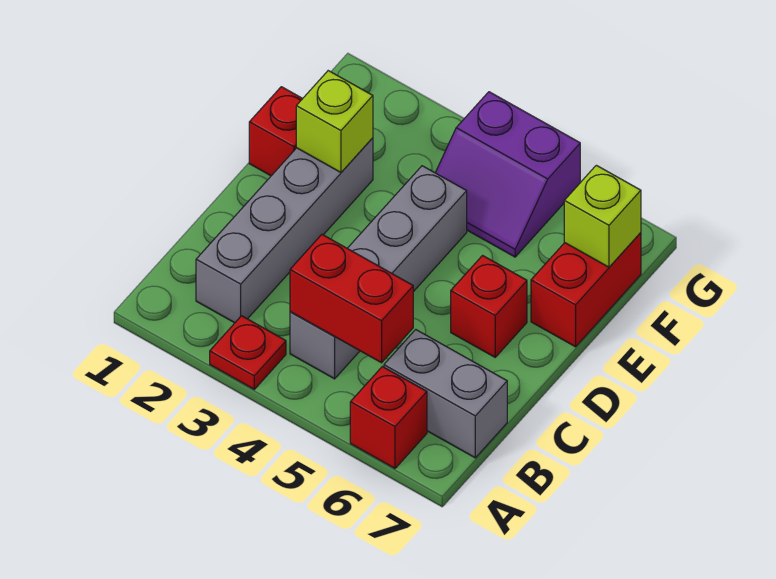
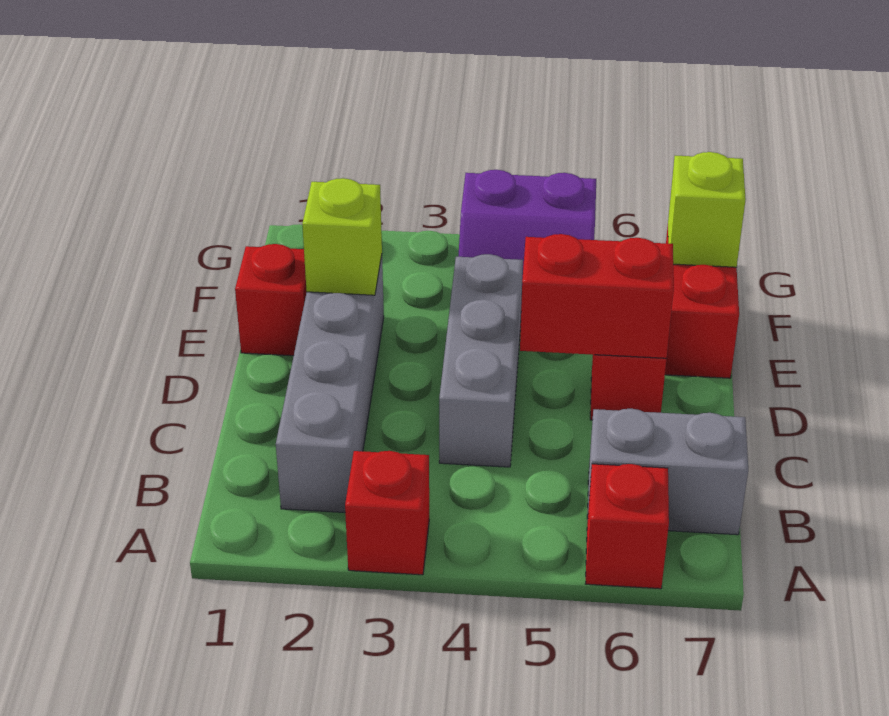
red 1x1 plate [210,316,286,389] -> red 1x1 brick [345,451,429,575]
grey 1x4 brick [290,166,467,379] -> grey 1x3 brick [439,254,523,467]
red 1x2 brick [290,235,413,363] -> red 1x2 brick moved to [520,234,674,358]

